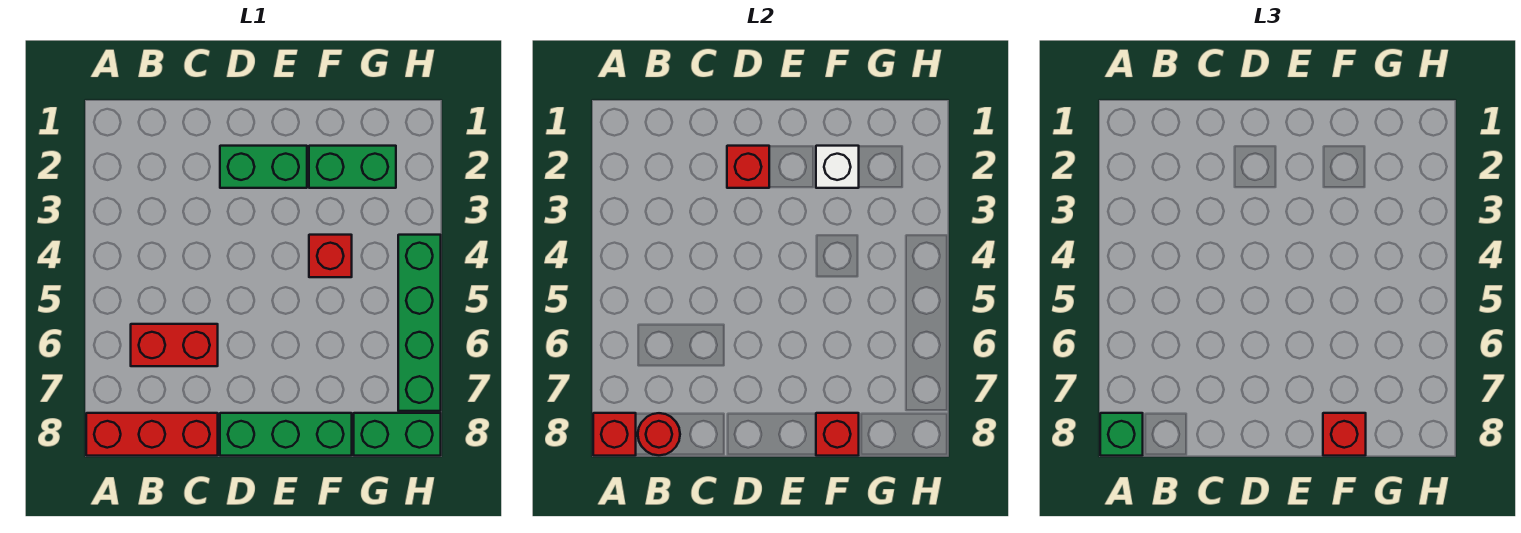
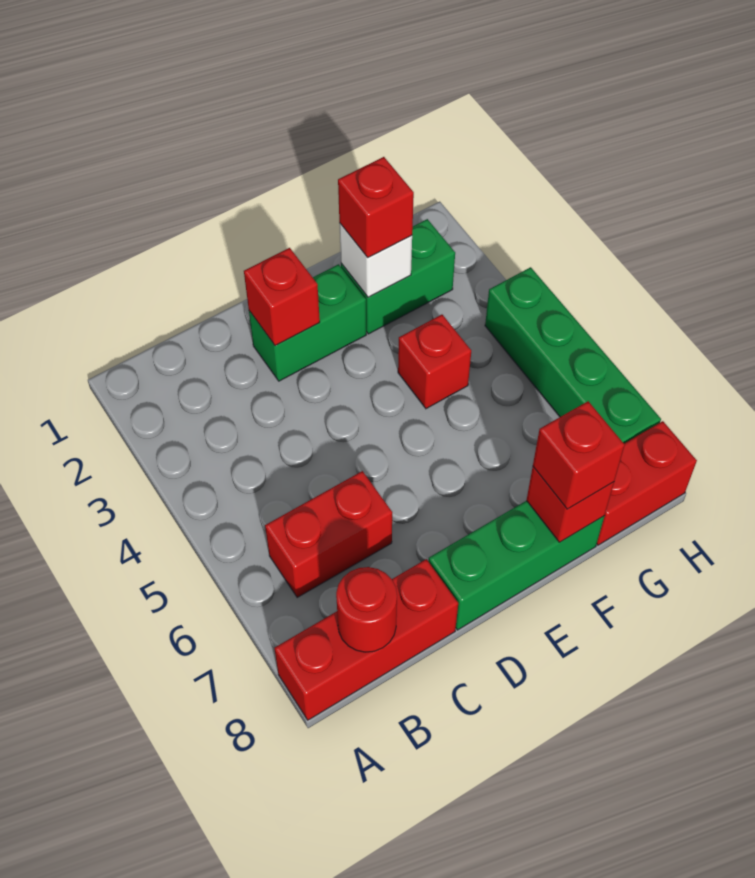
red 1x1 brick [593,413,636,456] -> red 1x1 brick moved to [338,157,414,258]
green 1x1 brick [1100,413,1143,456] -> none
green 1x2 brick [354,413,441,456] -> red 1x2 brick [597,421,697,545]

